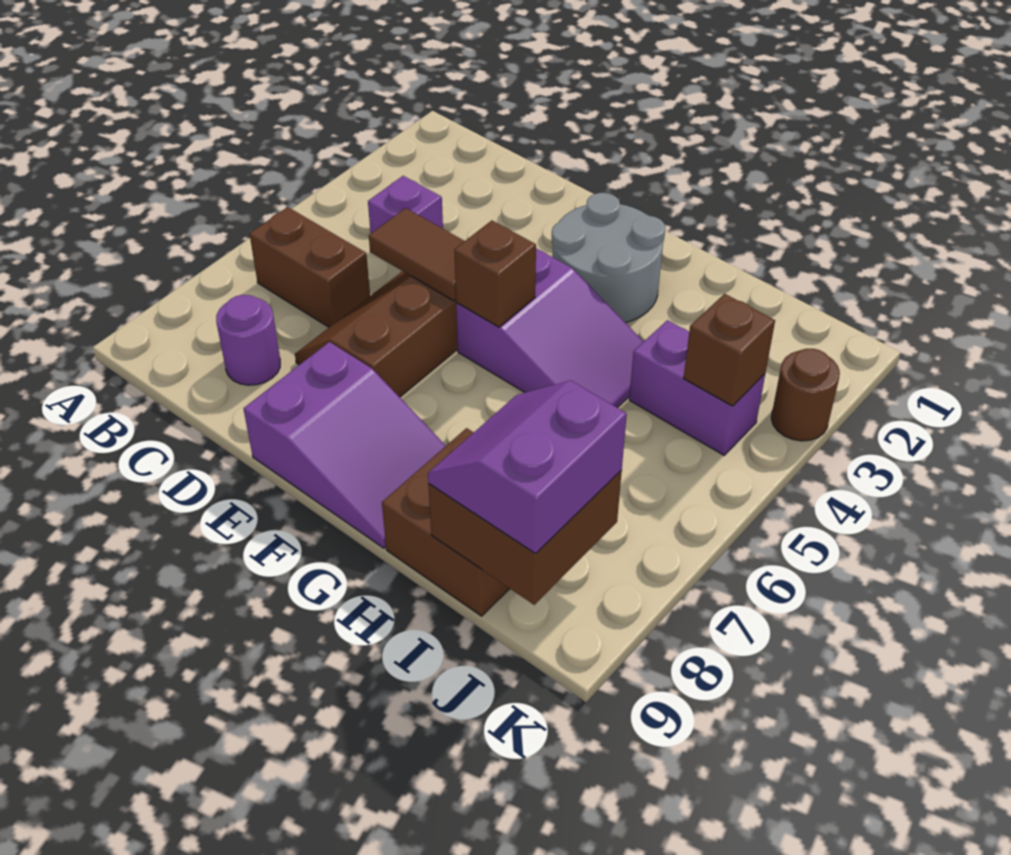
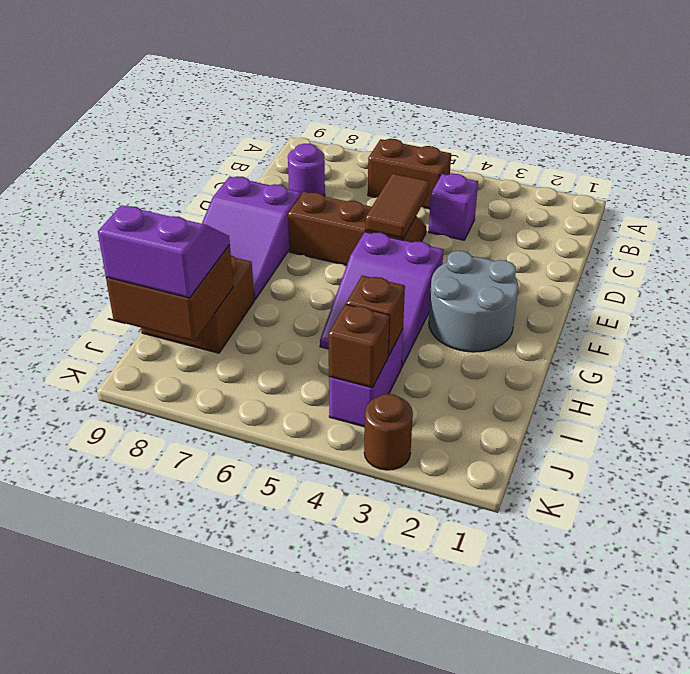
brown 1x2 brick [250,207,370,327] -> brown 1x2 brick turned to [368,139,451,209]
brown 1x1 brick [454,221,536,327] -> brown 1x1 brick moved to [346,276,405,356]

